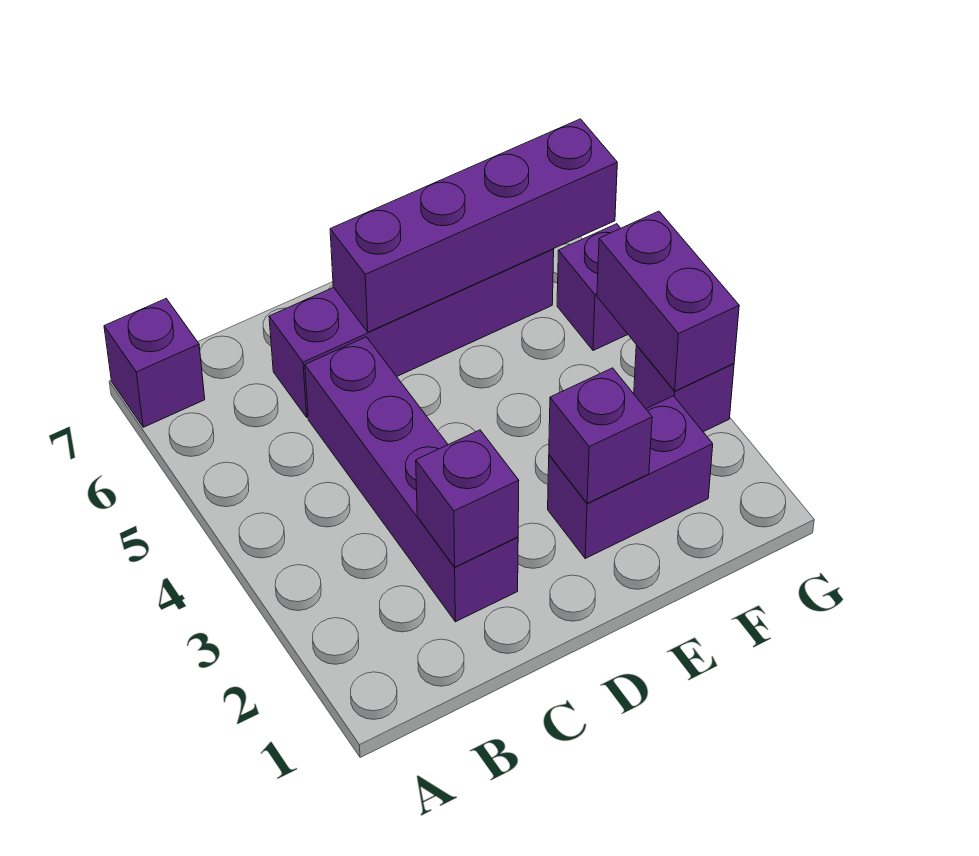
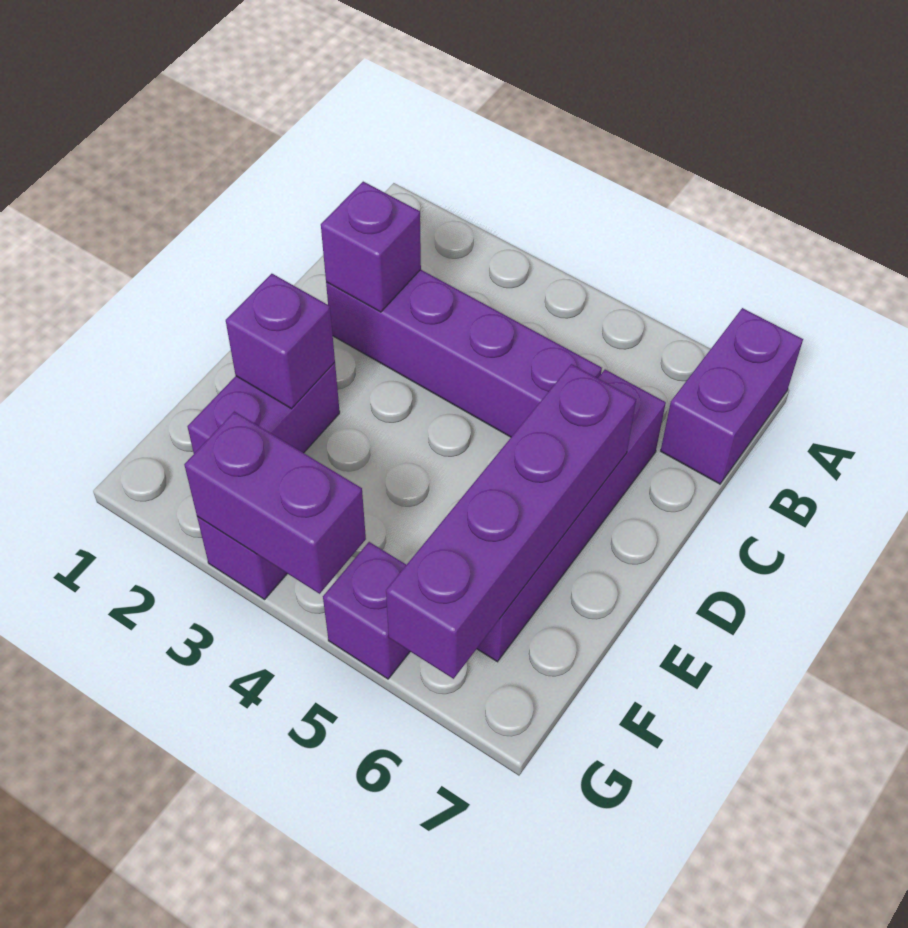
purple 1x1 brick [104,299,205,427] -> purple 1x2 brick [661,308,803,484]

